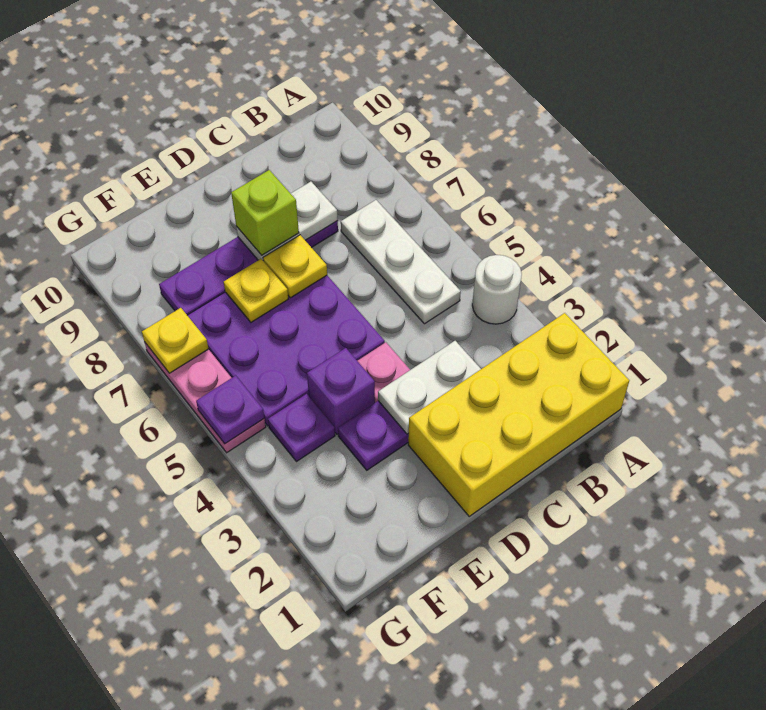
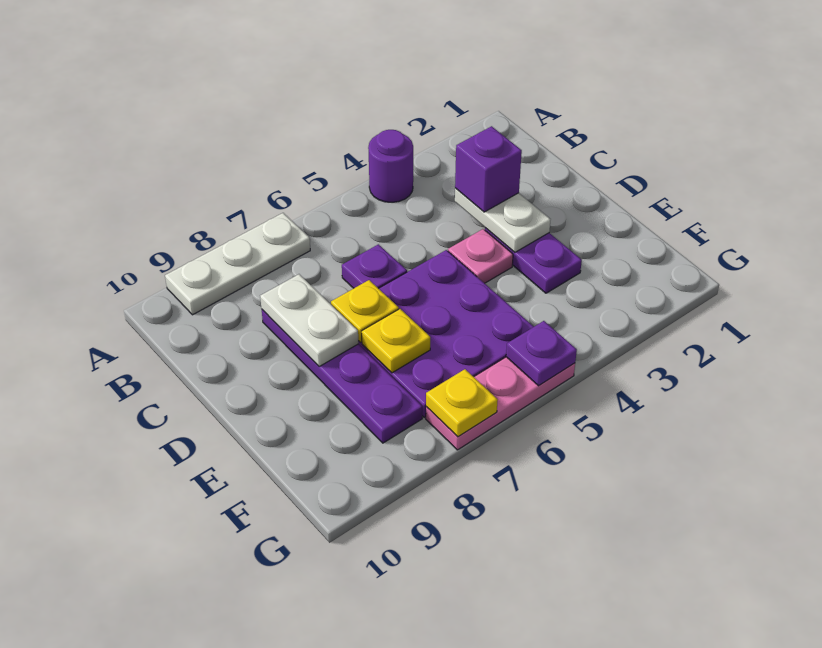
yellow 2x4 brick [408,313,629,516] -> none
white 1x1 round brick [472,255,522,324] -> purple 1x1 round brick [368,130,413,202]
white 1x3 plate [341,200,461,324] -> white 1x3 plate moved to [165,213,310,315]
lime 1x1 brick [231,170,299,255] -> none
purple 1x1 brick [307,348,375,434] -> purple 1x1 brick moved to [455,126,522,212]
purple 1x1 plate [268,394,335,462] -> purple 1x1 plate moved to [342,244,407,288]

